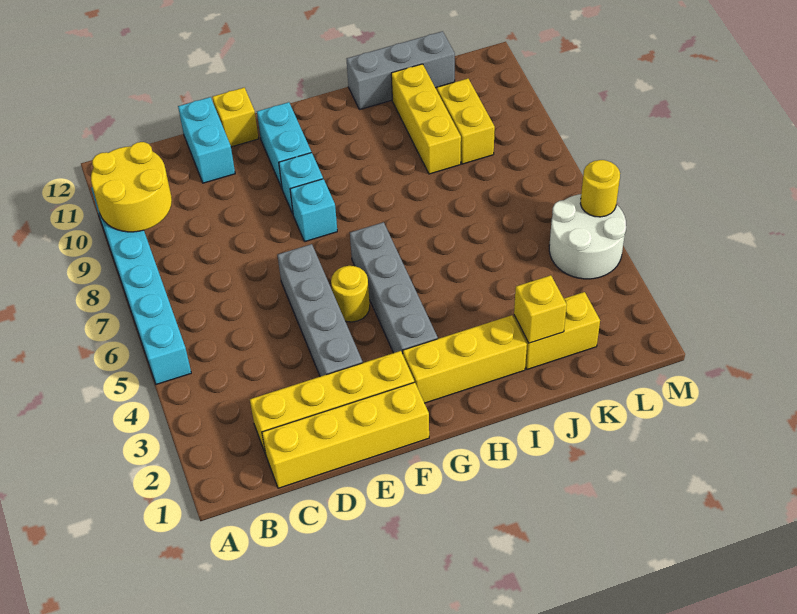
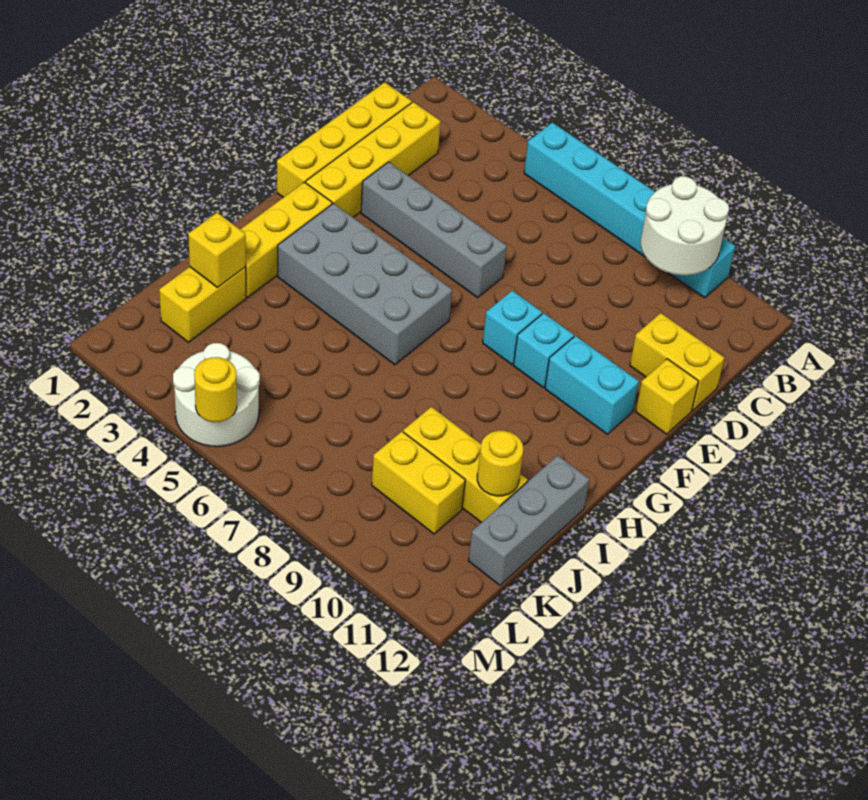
yellow 2x2 round brick [91,142,172,232] -> white 2x2 round brick [641,176,729,275]
cyan 1x2 brick [178,97,235,183] -> yellow 1x2 brick [630,313,725,410]
yellow 1x1 round brick [331,266,370,322] -> yellow 1x1 round brick moved to [477,431,523,496]
grey 1x4 brick [350,222,438,354] -> grey 2x4 brick [278,203,452,365]

